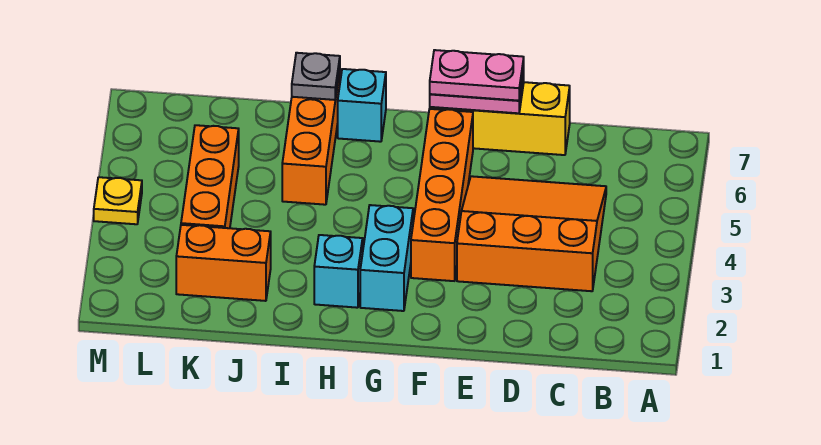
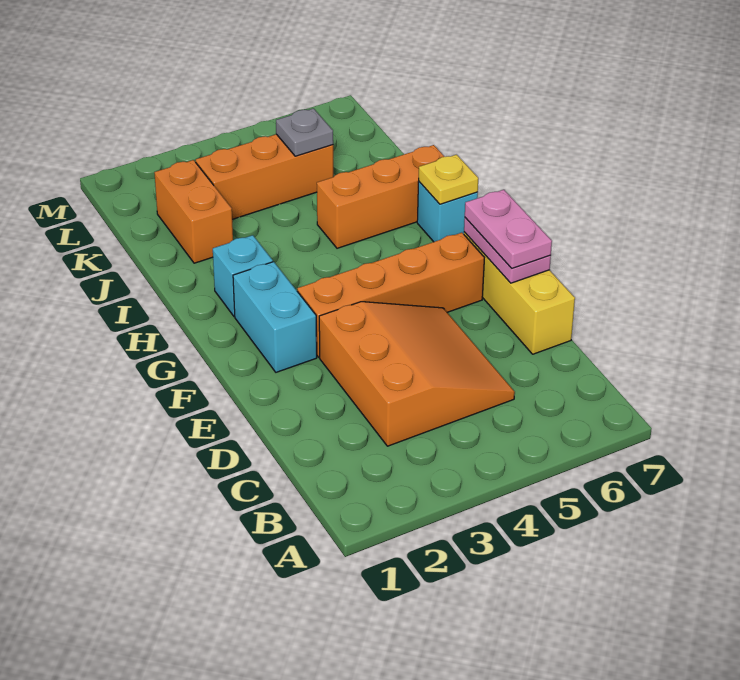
cyan 1x2 brick [360,205,413,311] -> cyan 1x2 brick turned to [233,262,317,372]
grey 1x1 plate [292,53,340,100] -> grey 1x1 plate moved to [276,108,333,156]
yellow 1x1 plate [94,177,142,224] -> yellow 1x1 plate moved to [419,155,478,204]

